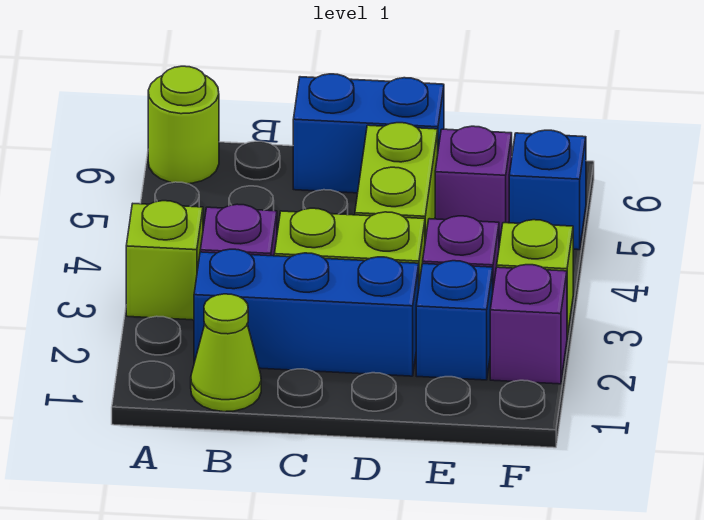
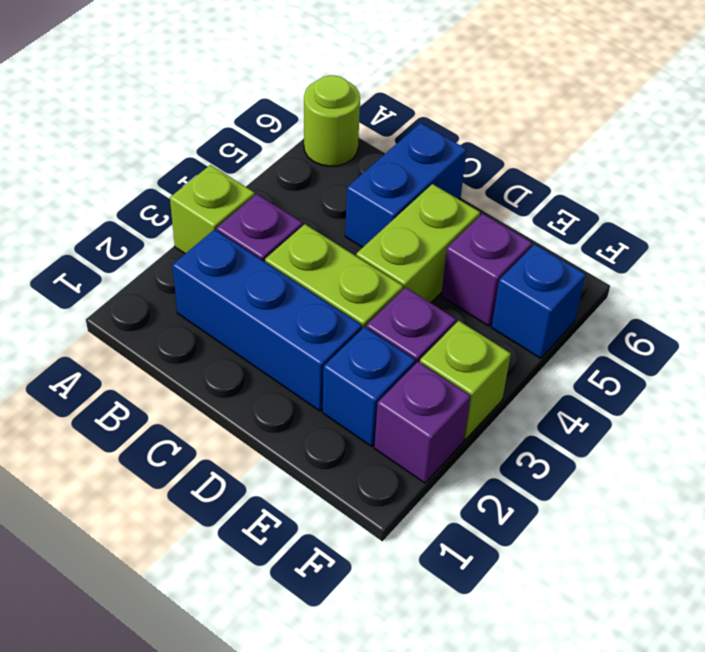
lime 1x1 cone [191,294,261,412] -> none
blue 1x2 brick [293,74,444,193] -> blue 1x2 brick turned to [345,123,467,247]

